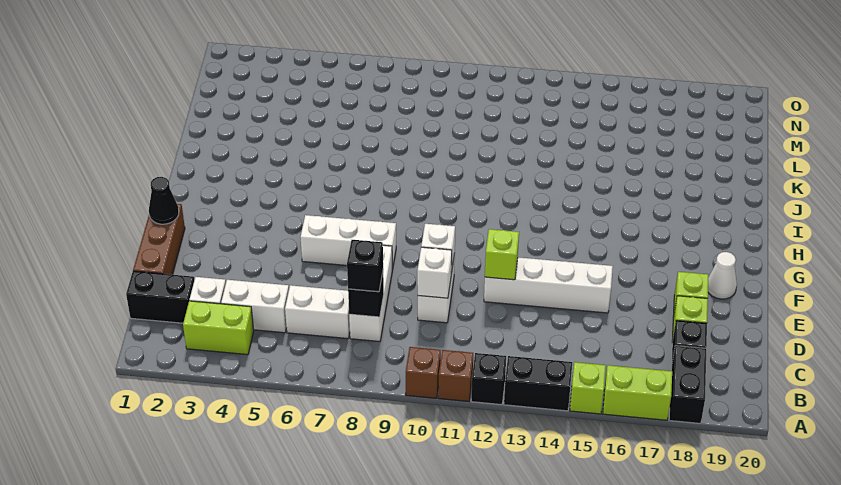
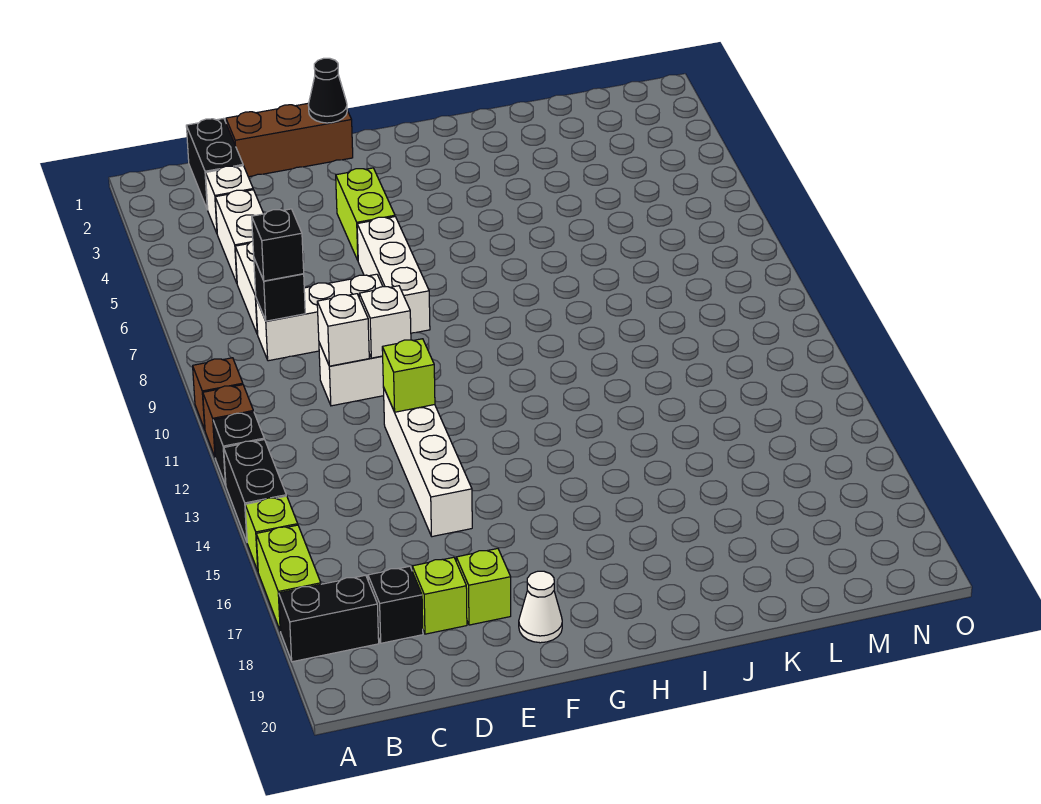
lime 1x2 brick [183,301,254,355] -> lime 1x2 brick moved to [336,168,395,260]

